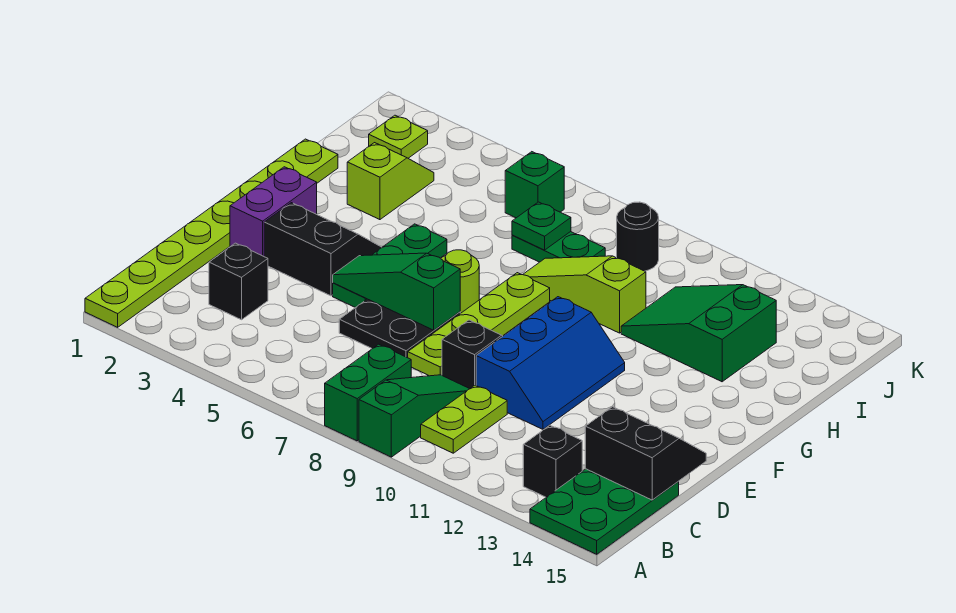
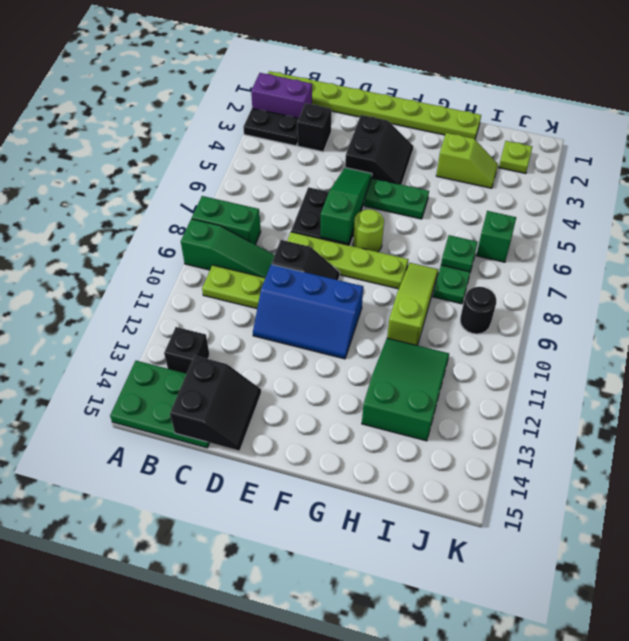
none -> black 1x2 plate [243,108,299,146]
purple 1x2 brick [230,167,317,256] -> purple 1x2 brick moved to [251,73,312,118]

